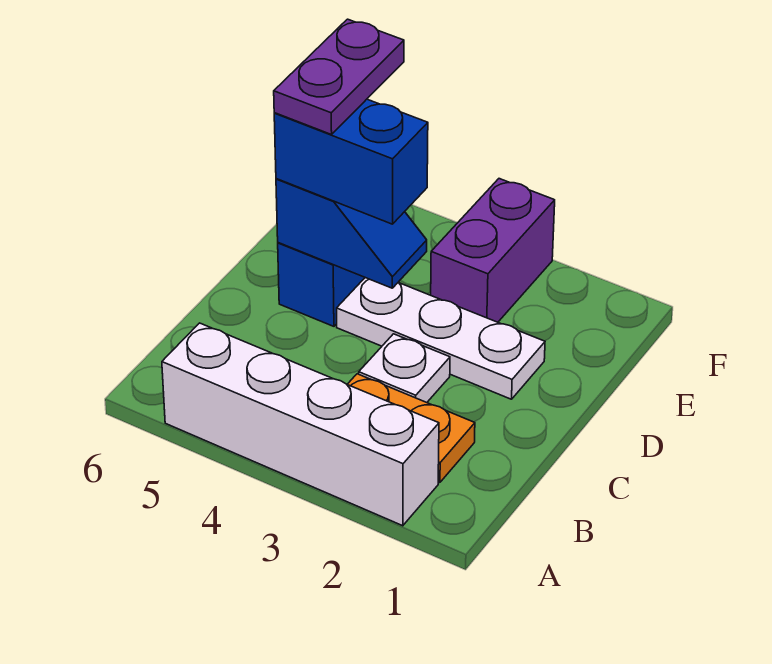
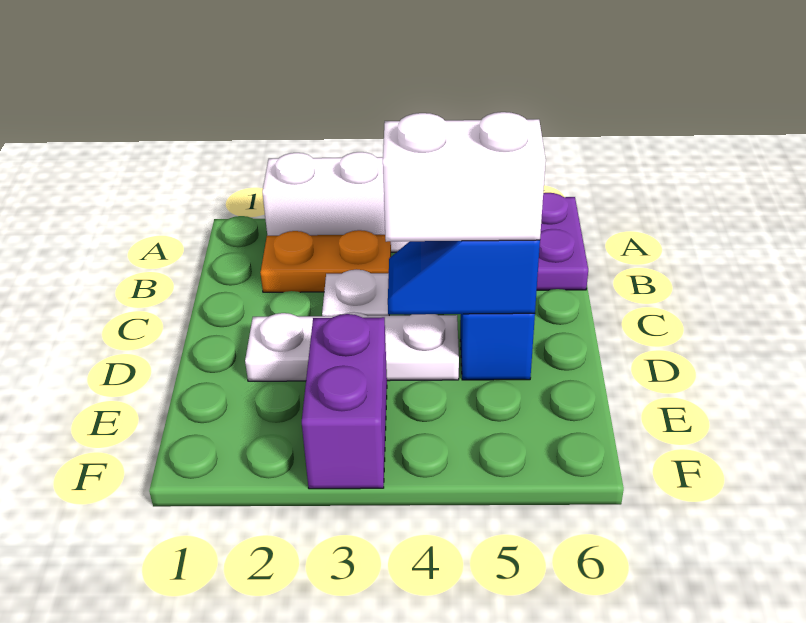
blue 1x2 brick [274,99,428,224] -> white 1x2 brick [383,112,546,242]
purple 1x2 plate [274,19,404,135] -> purple 1x2 plate moved to [537,193,588,290]

